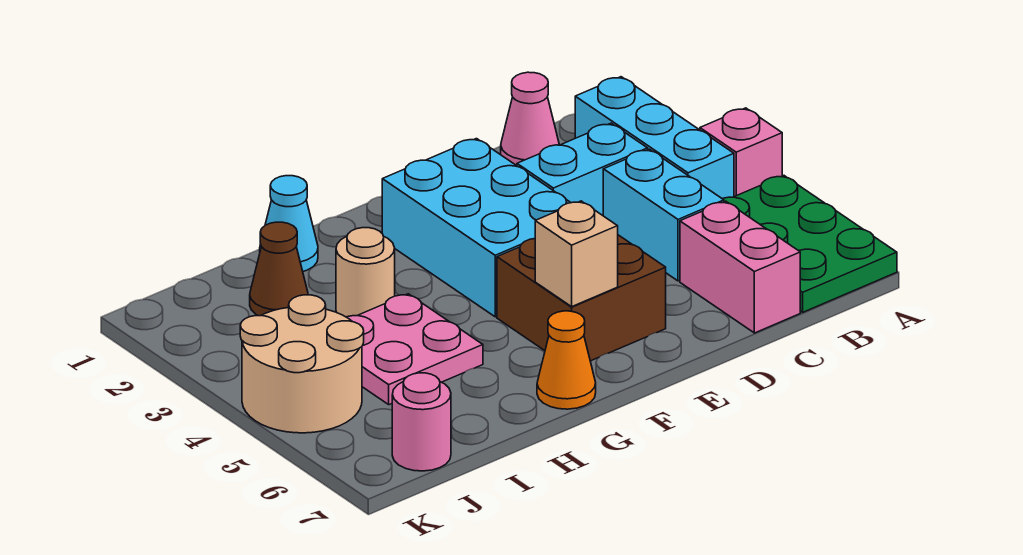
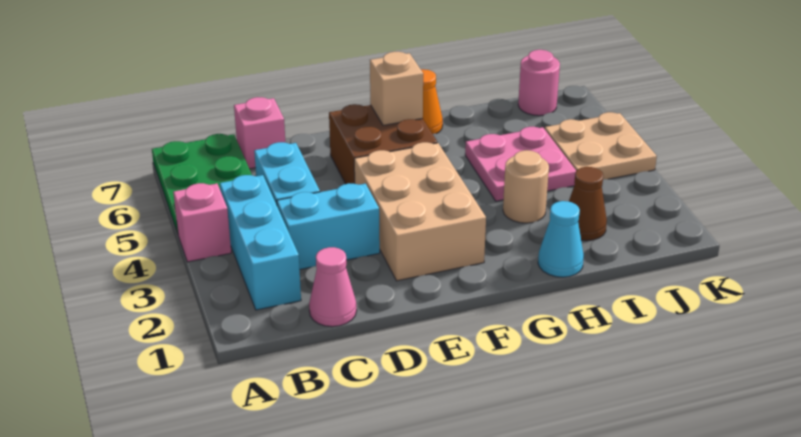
pink 1x2 brick [680,201,800,333] -> pink 1x1 brick [234,97,286,169]
cyan 2x3 brick [382,139,571,317] -> tan 2x3 brick [354,142,486,281]
tan 2x2 round brick [240,295,364,433] -> tan 2x2 plate [545,112,657,179]

